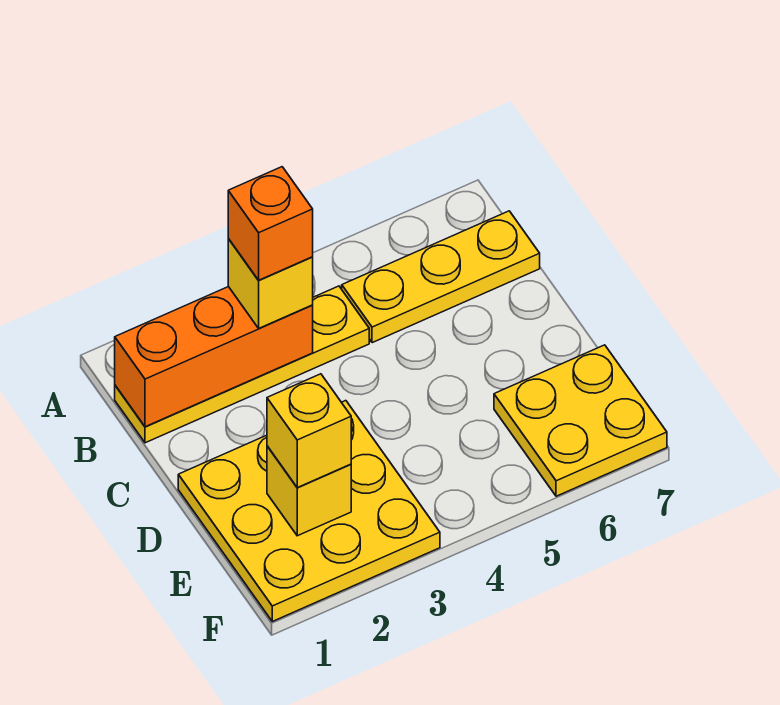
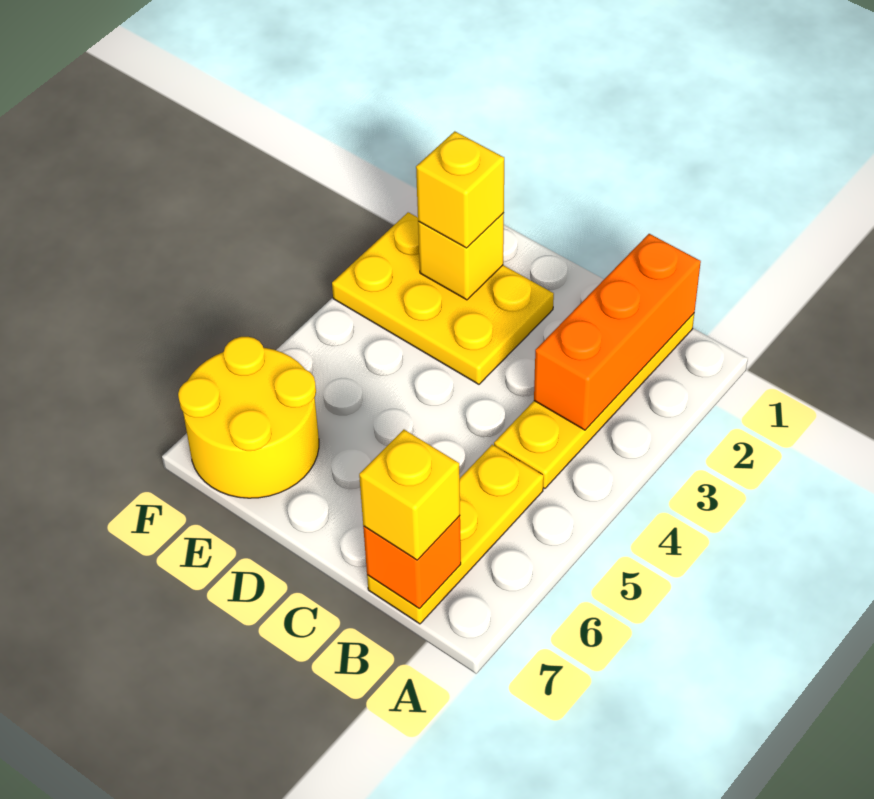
yellow 1x1 brick [228,239,313,328] -> yellow 1x1 brick moved to [359,430,460,560]
orange 1x1 brick [228,167,313,280] -> orange 1x1 brick moved to [363,516,461,609]
yellow 3x3 plate [178,401,440,621] -> yellow 2x3 plate [332,212,554,384]
yellow 2x2 plate [494,345,667,496] -> yellow 2x2 round brick [178,337,319,498]

